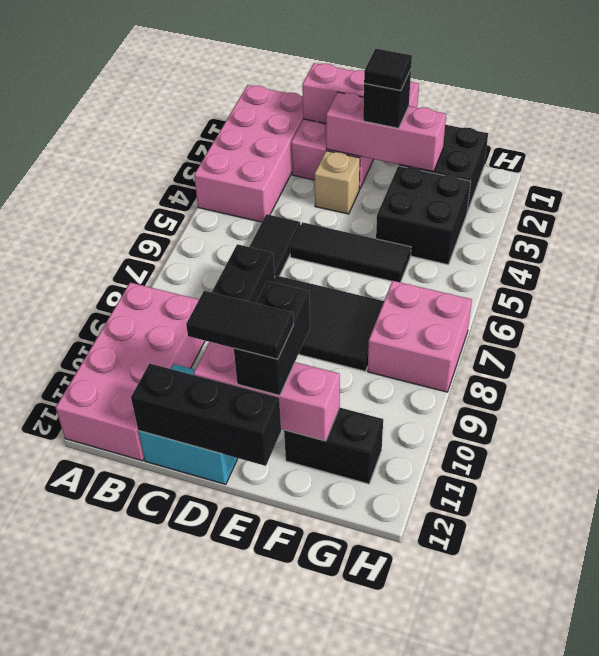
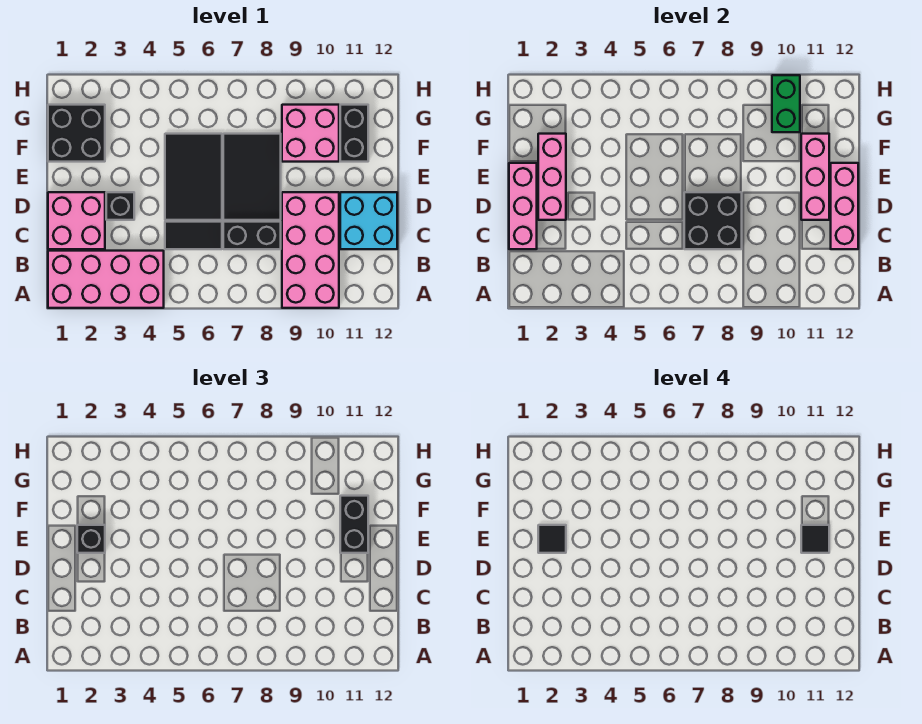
pink 2x4 brick [56,283,205,461] -> pink 2x4 brick turned to [282,192,339,308]
black 1x3 brick [131,363,281,466] -> pink 1x3 brick [831,163,858,249]
tan 1x1 brick [315,151,360,214] -> black 1x1 brick [106,192,134,220]
black 1x3 tile [290,222,411,282] -> black 2x3 tile [165,134,222,220]
black 1x2 tile [186,291,294,359] -> black 1x1 tile [801,525,829,553]
black 1x2 brick [234,281,310,396] -> black 1x2 brick turned to [340,496,368,553]
black 2x2 brick [376,166,471,265] -> black 2x2 brick moved to [684,192,742,249]
pink 2x2 brick [368,281,472,392] -> pink 2x2 brick moved to [282,105,339,162]
none -> green 1x2 brick [772,75,800,132]

